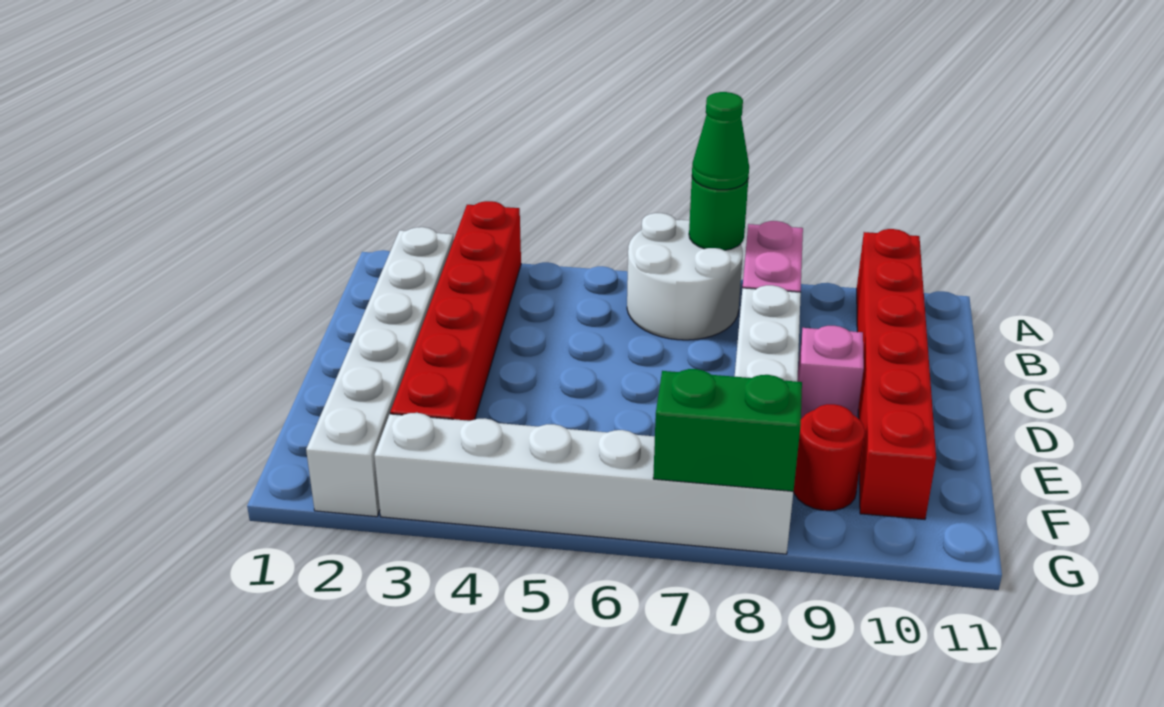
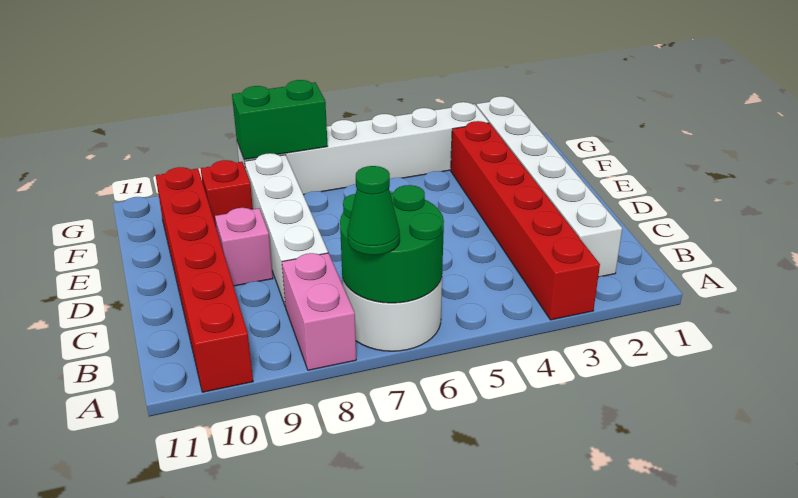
green 1x1 round brick [689,177,748,250] -> green 2x2 round brick [340,185,444,303]
red 1x1 round brick [793,404,865,511] -> red 1x1 brick [200,160,253,226]

